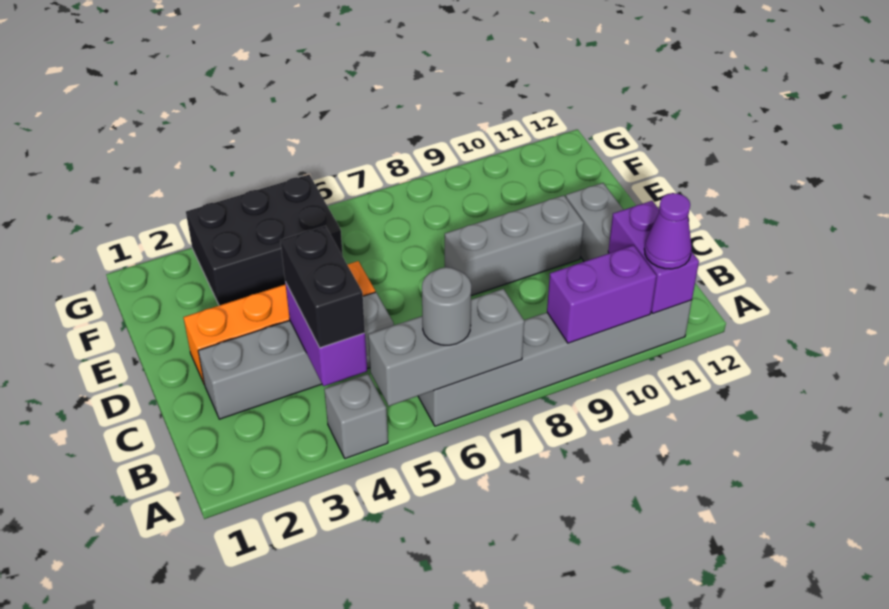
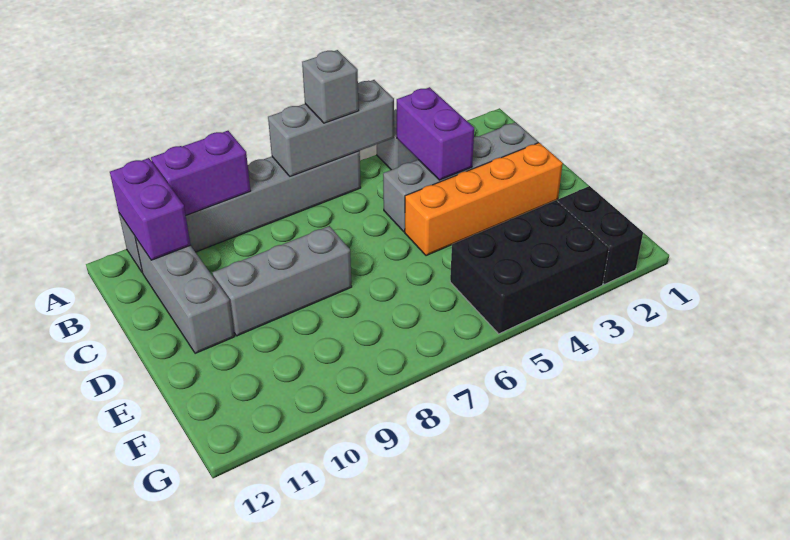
grey 1x1 round brick [422,267,471,345] -> grey 1x1 brick [302,50,359,123]
purple 1x1 cone [644,193,692,269] -> none
black 1x2 brick [280,226,365,348] -> black 1x2 brick moved to [558,186,643,284]

